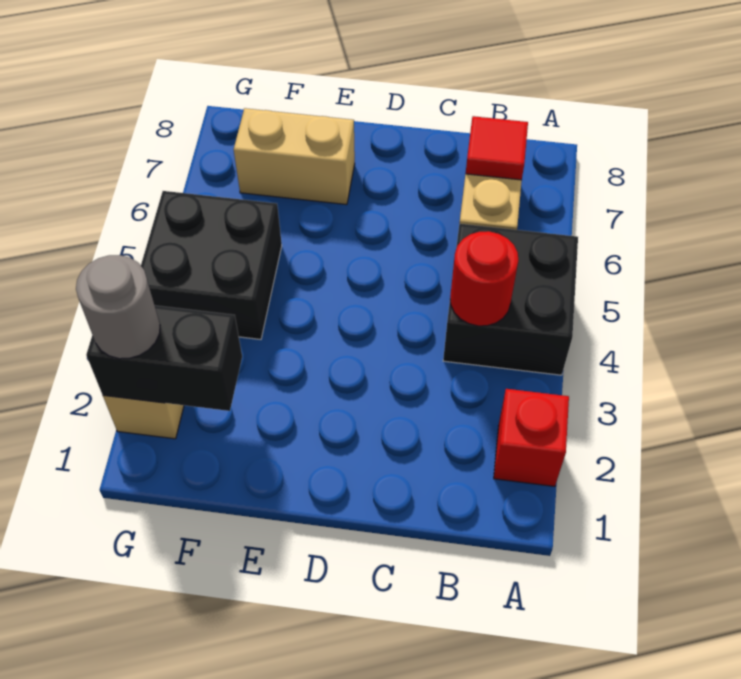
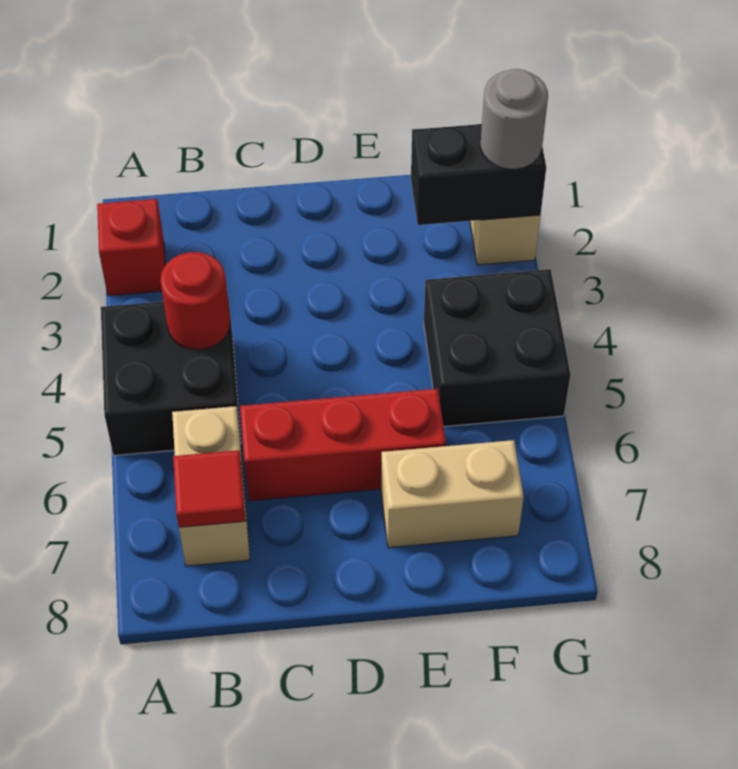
none -> red 1x3 brick [240,389,446,501]

